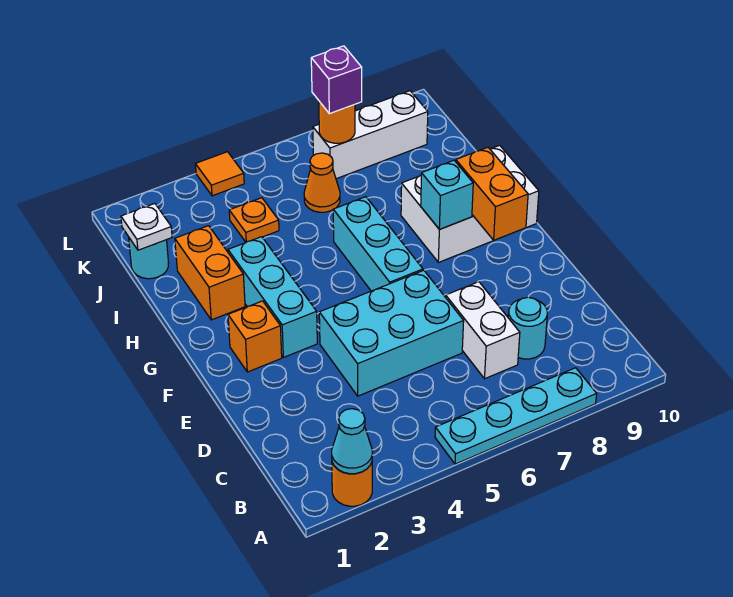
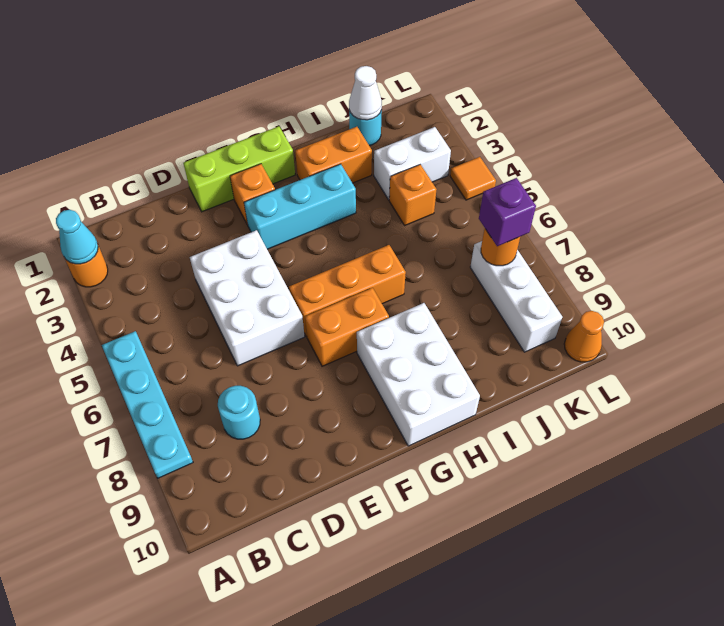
white 1x2 brick [446,282,520,379] -> white 1x2 brick moved to [374,127,451,200]
cyan 2x3 brick [319,270,464,396] -> white 2x3 brick [190,230,305,366]
none -> lime 1x3 brick [183,126,295,212]
cyan 1x3 brick [333,197,423,291] -> orange 1x3 brick [289,245,406,336]
orange 1x2 brick [456,147,528,240] -> orange 1x2 brick moved to [305,288,389,366]
cyan 1x1 brick [421,160,473,229] -> none
white 1x1 plate [121,204,172,250] -> white 1x1 cone [349,66,382,120]
orange 1x1 plate [229,198,279,242] -> orange 1x1 brick [389,164,437,225]
orange 1x1 cone [304,153,340,212] -> orange 1x1 cone moved to [564,311,604,362]

